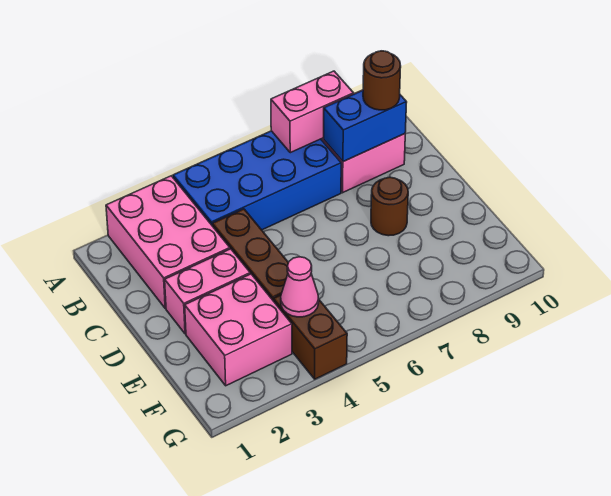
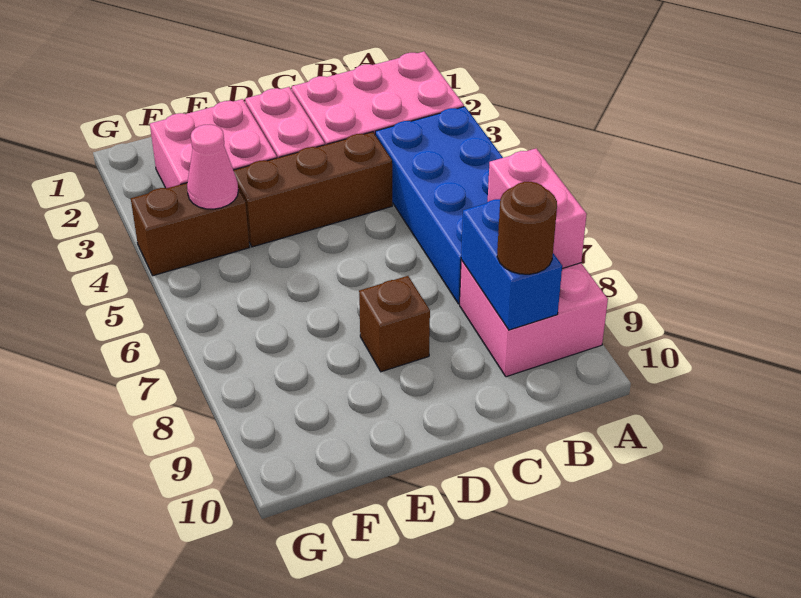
brown 1x1 round brick [371,177,408,236] -> brown 1x1 brick [359,276,430,372]

